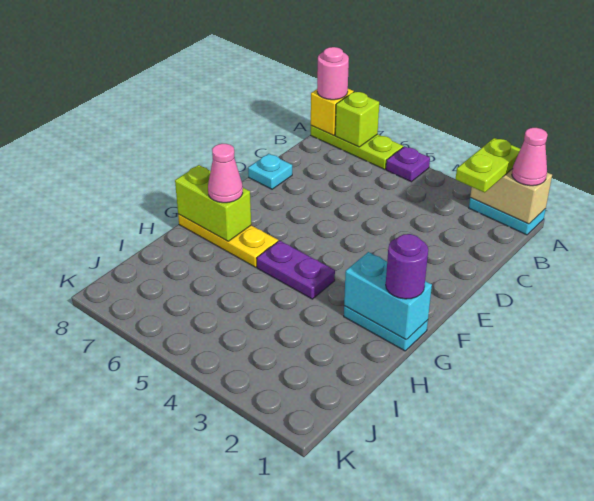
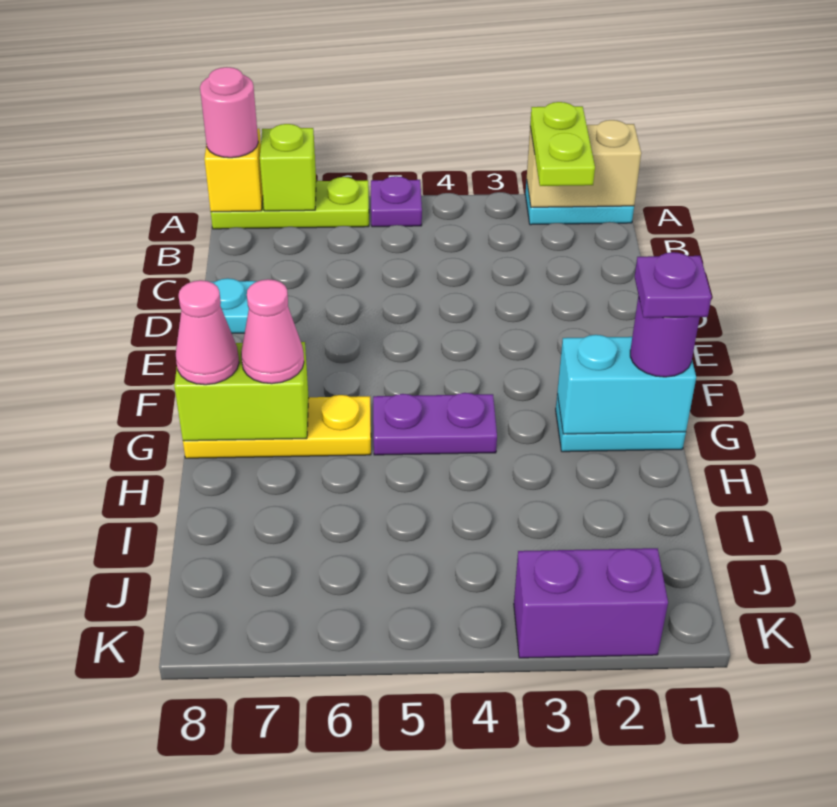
pink 1x1 cone [512,128,548,186] -> pink 1x1 cone moved to [176,280,239,385]
none -> purple 1x1 plate [635,252,712,318]
none -> purple 1x2 brick [514,548,668,658]

